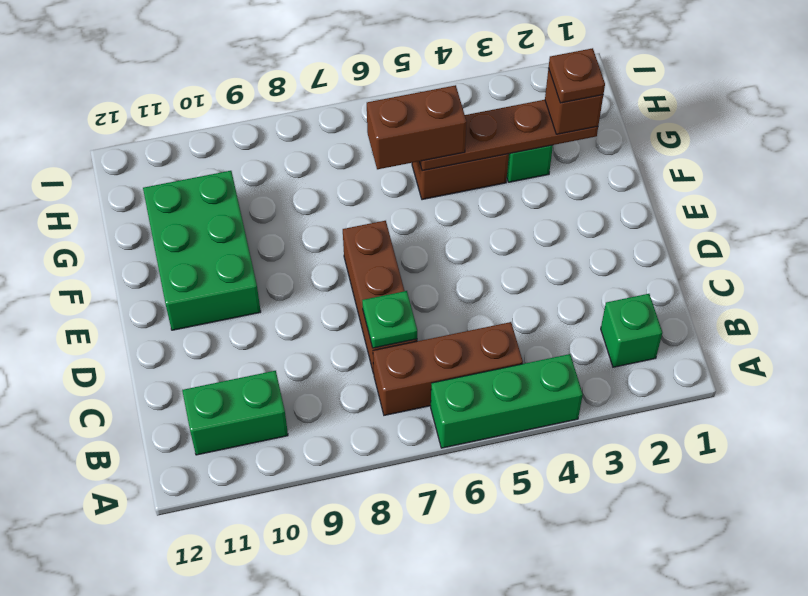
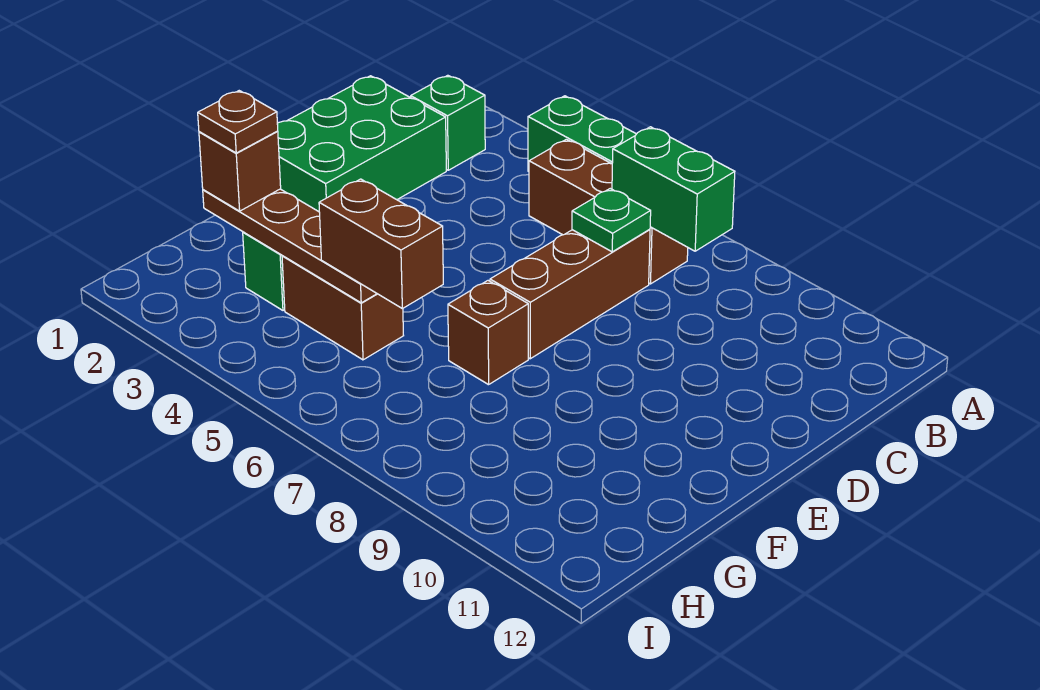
green 1x2 brick [182,371,288,455] -> green 1x2 brick moved to [612,127,735,251]
green 2x3 brick [143,171,261,330] -> green 2x3 brick moved to [277,76,446,212]
none -> brown 1x1 brick [448,281,528,385]

